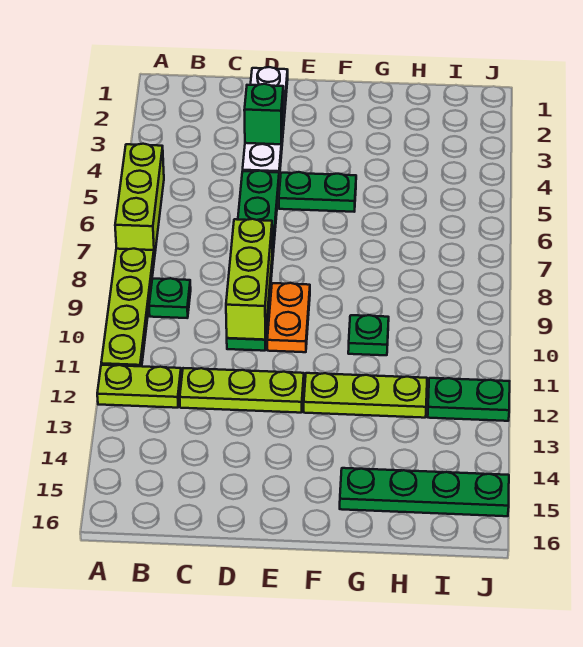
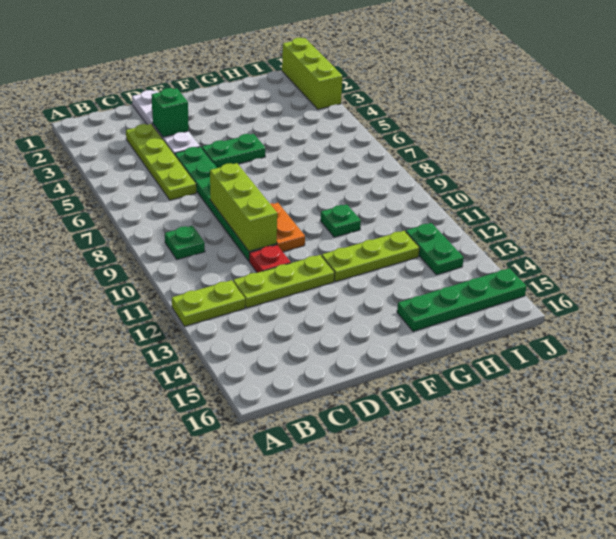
lime 1x3 brick [115,144,164,259] -> lime 1x3 brick moved to [282,38,342,109]
lime 1x4 plate [101,249,154,366] -> lime 1x4 plate moved to [126,124,196,200]
none -> red 1x1 plate [249,245,291,273]
green 1x2 plate [428,378,510,421] -> green 1x2 plate turned to [406,223,464,275]

